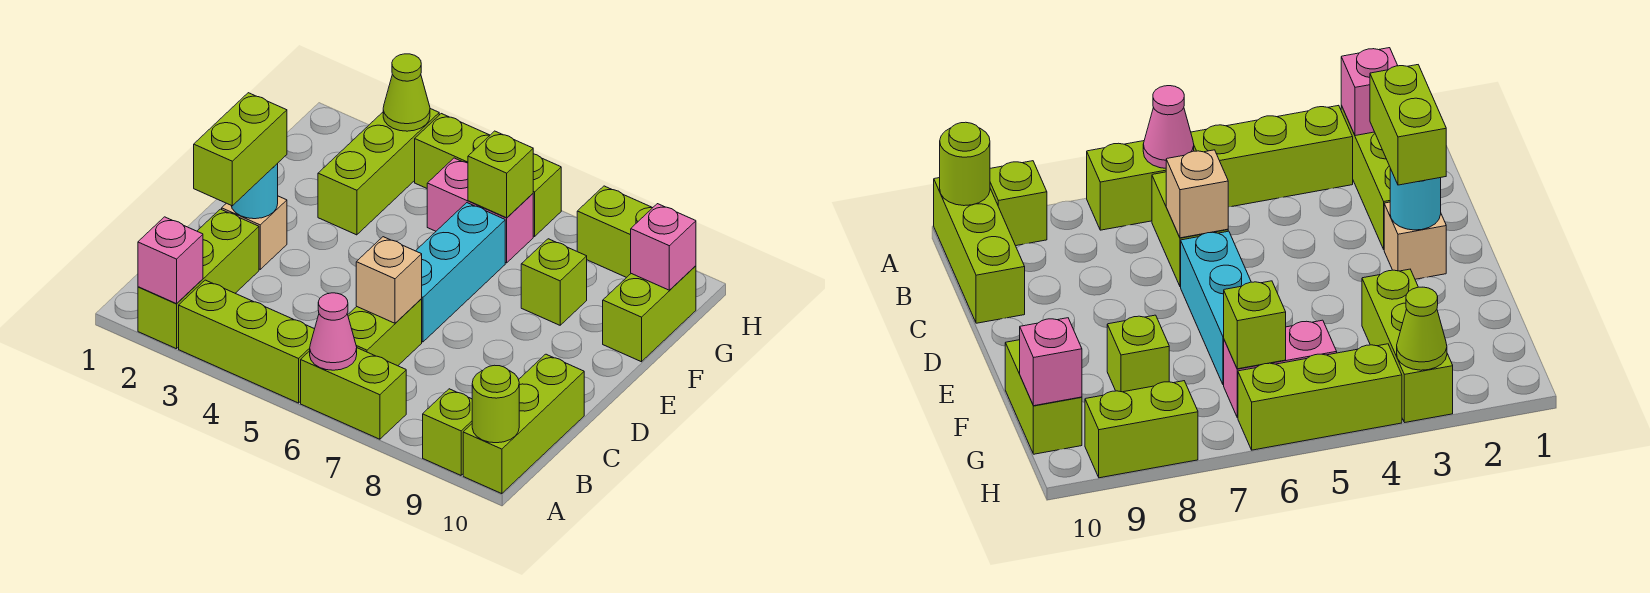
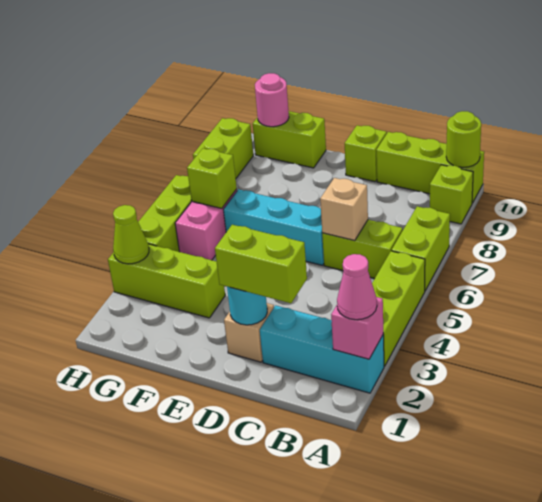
lime 1x3 brick [138,209,259,349] -> cyan 1x3 brick [260,305,384,393]
pink 1x1 cone [310,293,357,370] -> pink 1x1 cone moved to [337,254,377,320]
lime 1x1 brick [521,239,587,325] -> lime 1x1 brick moved to [345,125,387,182]
pink 1x1 brick [631,204,696,290] -> pink 1x1 round brick [255,73,289,127]

